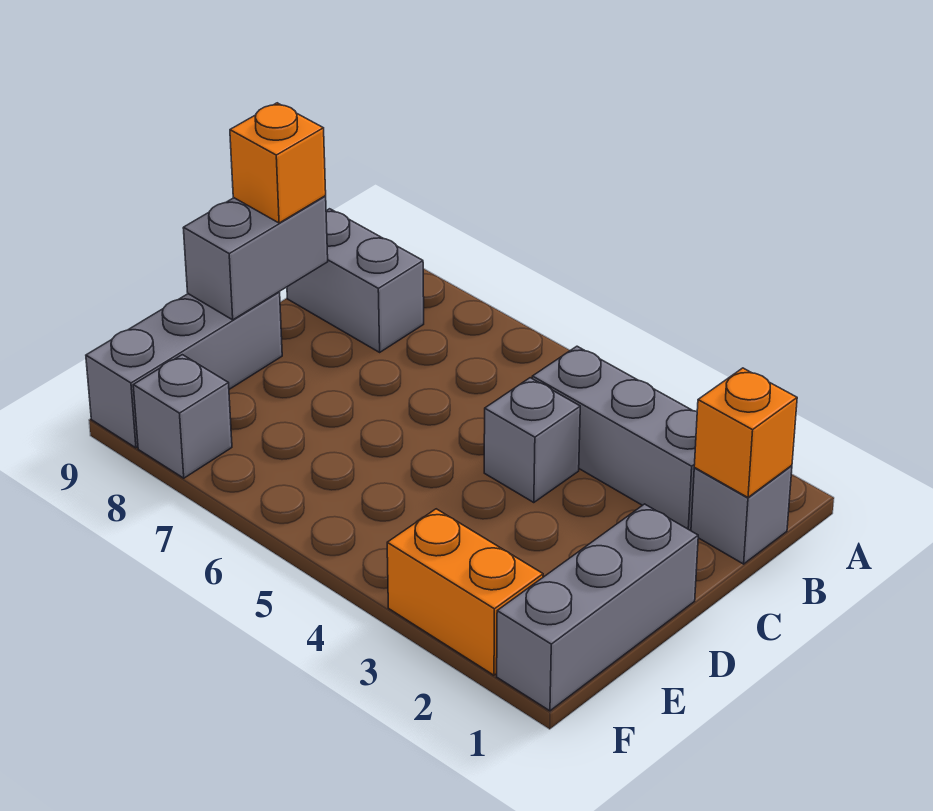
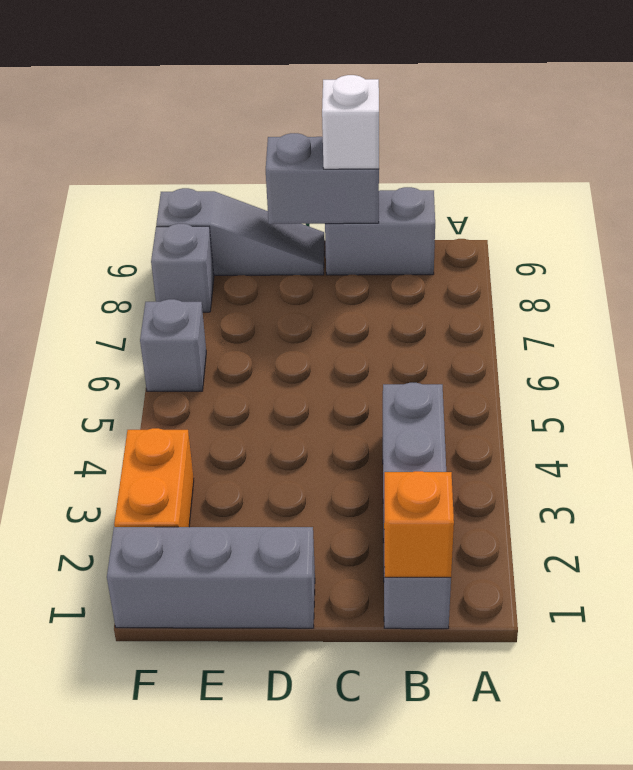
grey 1x2 brick [287,209,424,352] -> grey 1x2 brick turned to [325,187,435,275]
grey 1x1 brick [484,378,580,503] -> grey 1x1 brick moved to [140,299,206,391]
orange 1x1 brick [230,103,326,223] -> white 1x1 brick [322,75,379,169]
grey 1x3 brick [86,292,282,448] -> grey 1x3 slope [156,188,325,275]

